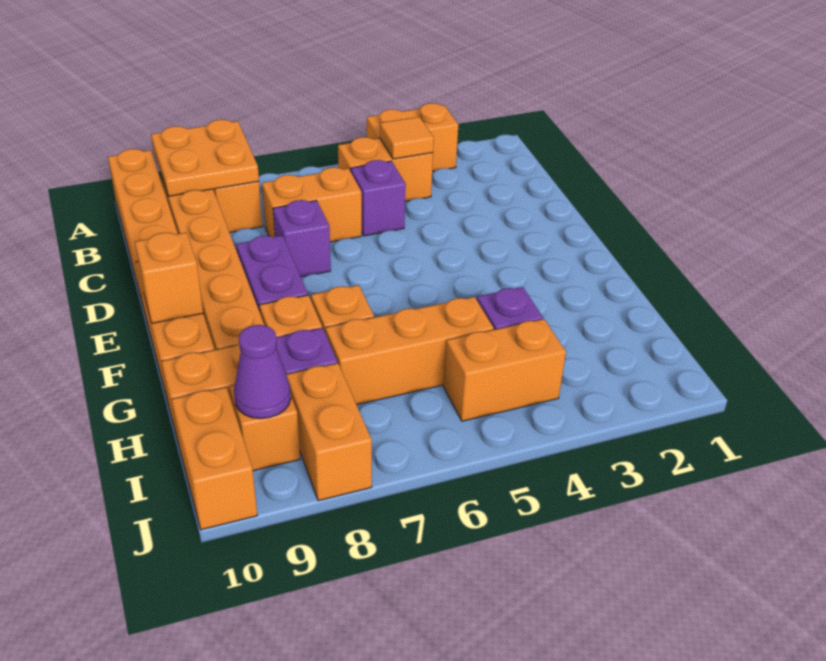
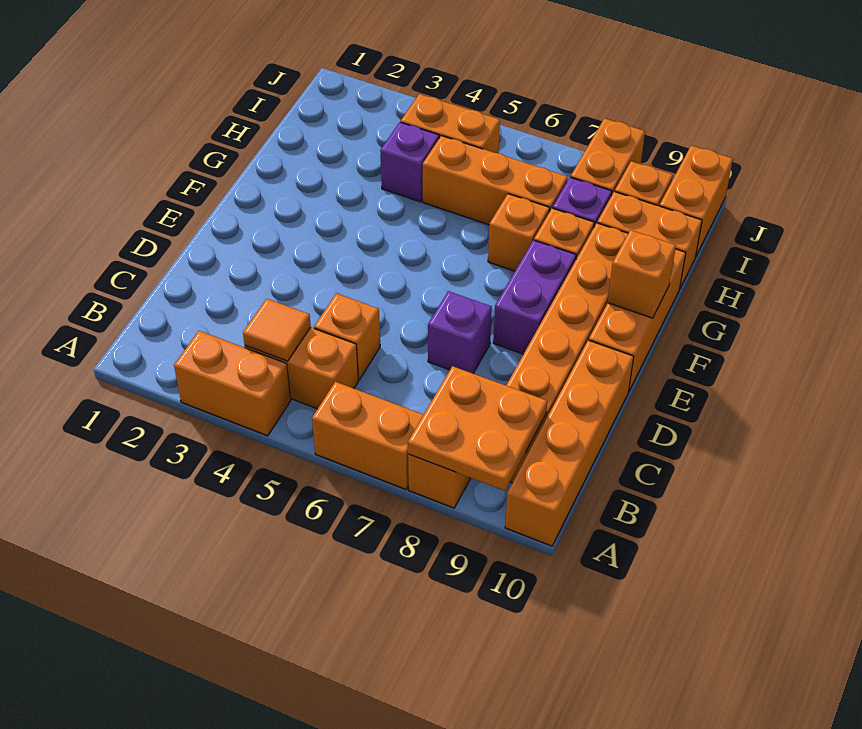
purple 1x1 brick [351,160,406,236] -> orange 1x1 brick [314,293,380,380]
orange 1x2 brick [262,167,362,242] -> orange 1x2 brick moved to [312,382,423,489]
purple 1x1 cone [234,325,291,419] -> none

